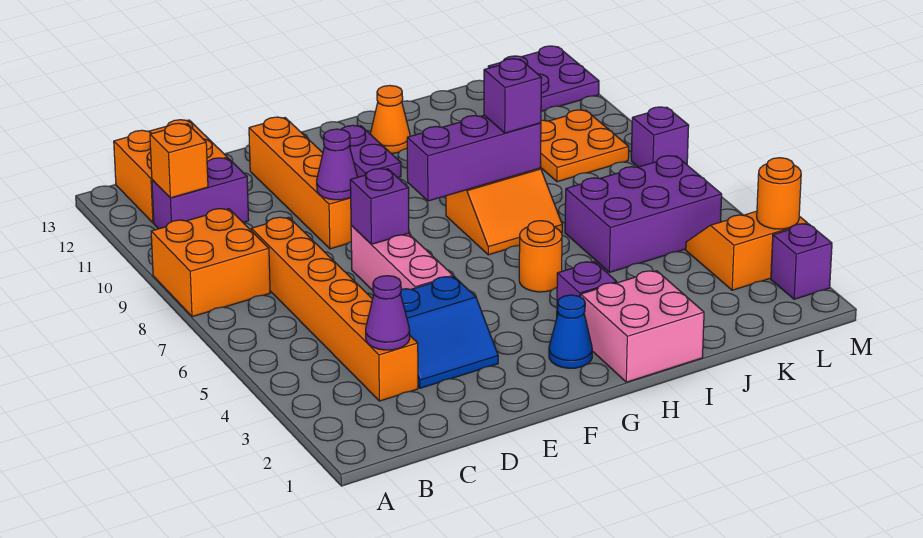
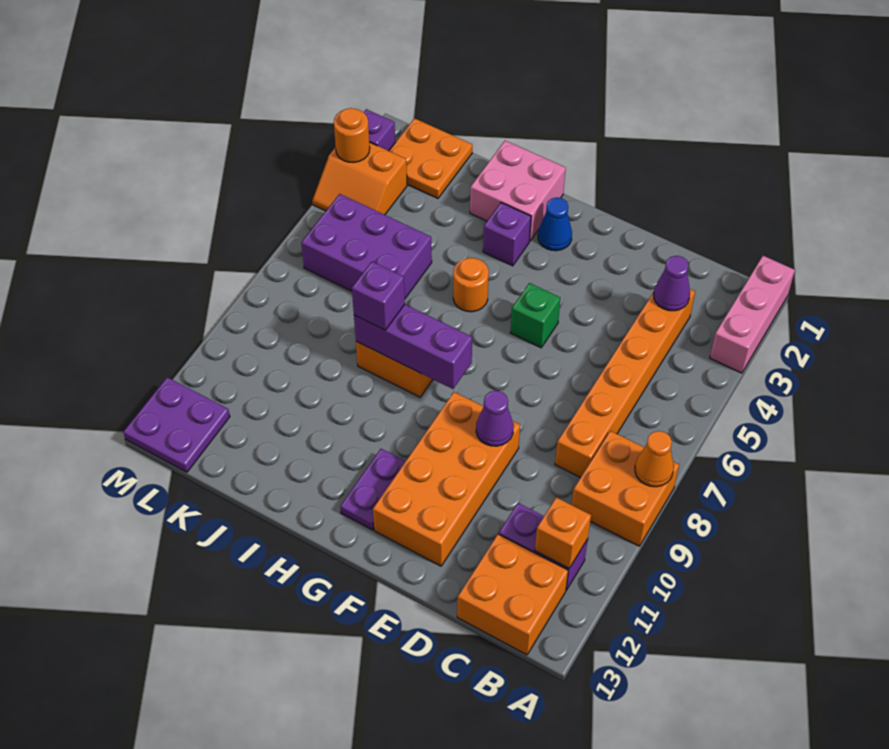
blue 2x2 slope [400,276,498,388] -> none
pink 1x3 brick [351,226,453,290] -> pink 1x3 brick moved to [710,256,795,373]
purple 1x1 brick [350,169,409,244] -> none
orange 1x4 brick [249,117,351,249] -> orange 2x4 brick [373,392,520,566]
none -> green 1x1 brick [511,283,561,348]
orange 1x1 cone [370,86,410,153] -> orange 1x1 cone moved to [635,431,674,487]
orange 2x2 plate [541,110,629,182] -> orange 2x2 plate moved to [389,118,472,198]
purple 1x1 brick [631,107,689,167] -> none

